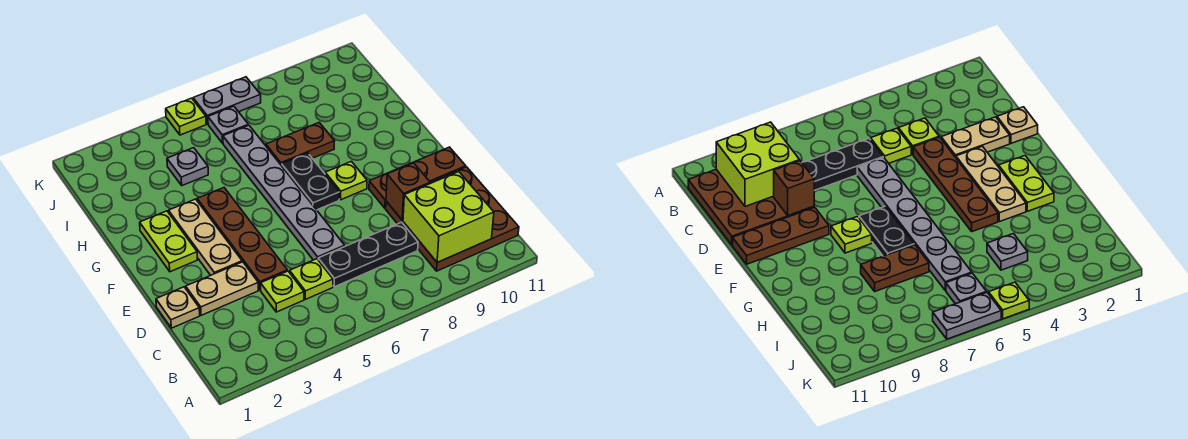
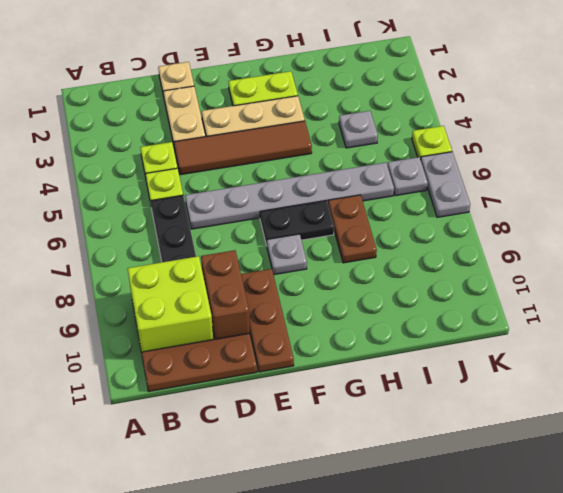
brown 1x4 plate [197,188,287,290] -> brown 1x4 tile [174,121,312,175]
brown 1x1 brick [386,163,430,220] -> brown 1x2 brick [201,250,250,339]
lime 1x1 plate [325,161,367,200] -> grey 1x1 plate [267,234,307,275]

